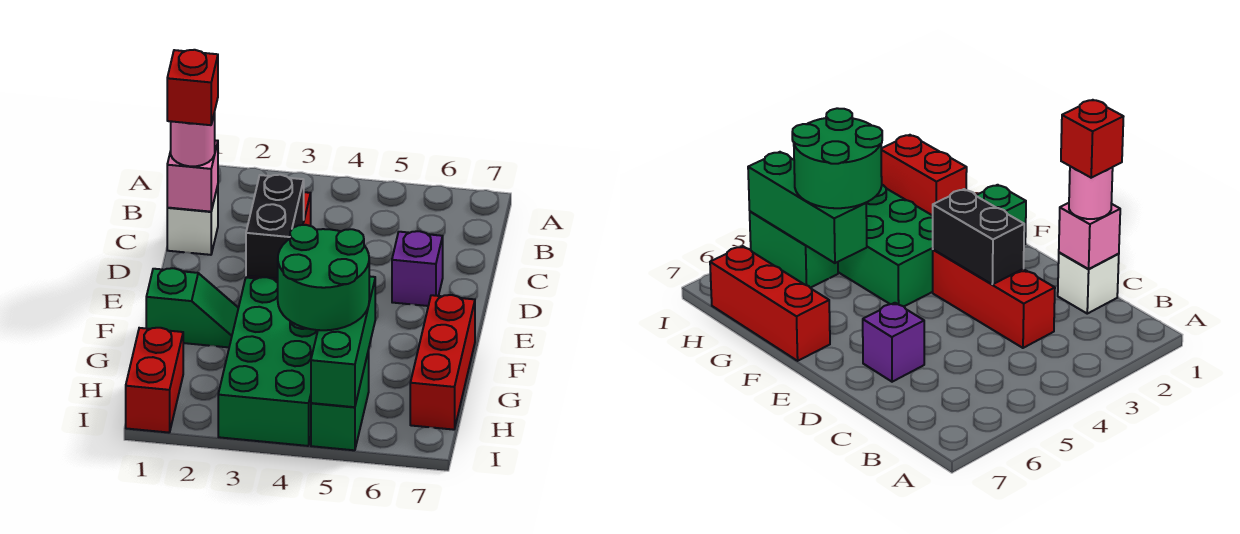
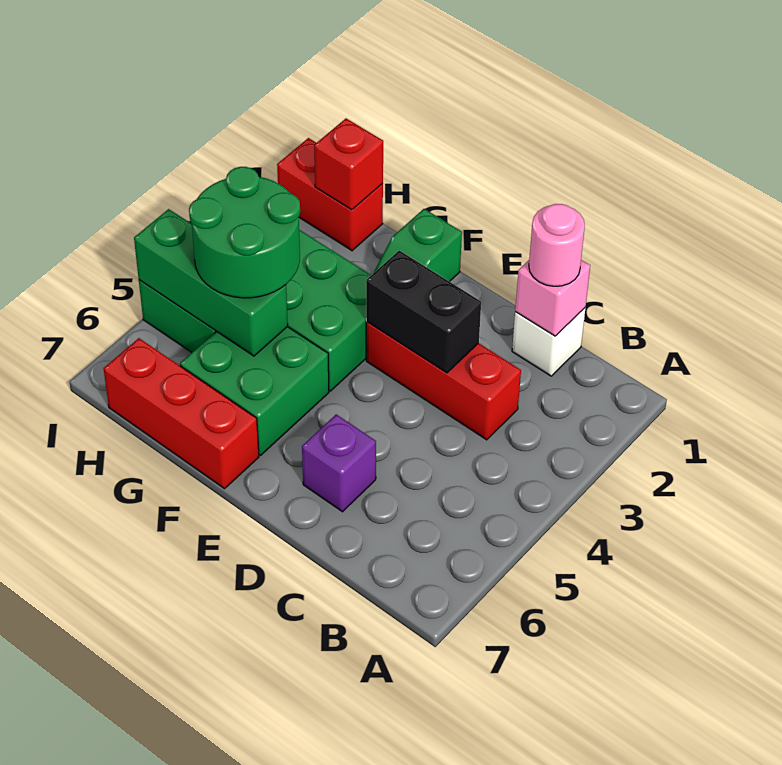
red 1x1 brick [167,50,218,125] -> red 1x1 brick moved to [314,118,383,210]
none -> green 2x2 brick [180,327,329,455]

